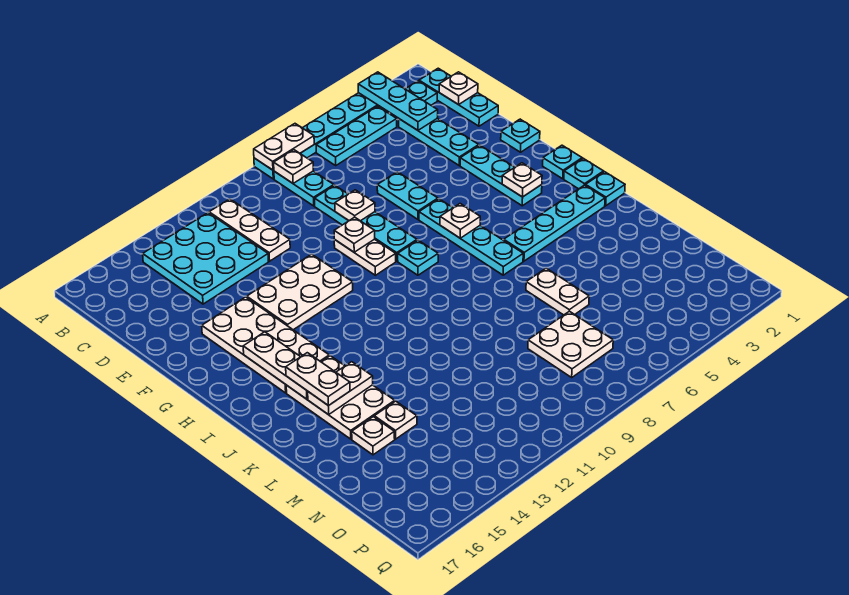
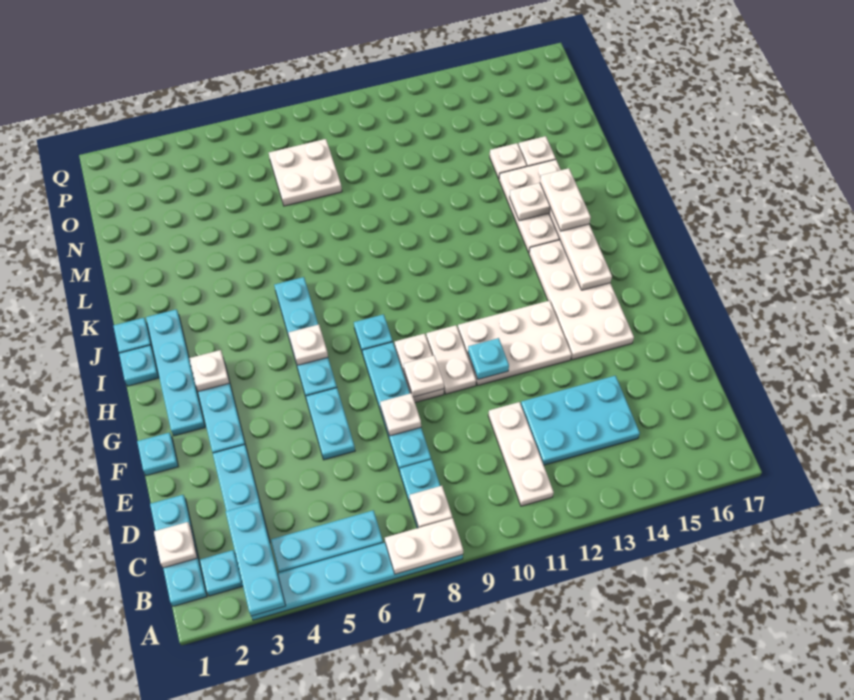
cyan 3x3 plate [143,213,268,304] -> cyan 2x3 plate [521,376,640,465]
cyan 1x1 plate [543,145,582,179] -> cyan 1x1 plate moved to [468,338,509,379]
cyan 1x4 plate [504,185,605,261] -> cyan 1x4 plate turned to [146,309,205,436]
white 1x2 plate [526,268,589,315] -> white 1x2 plate moved to [426,325,476,394]

